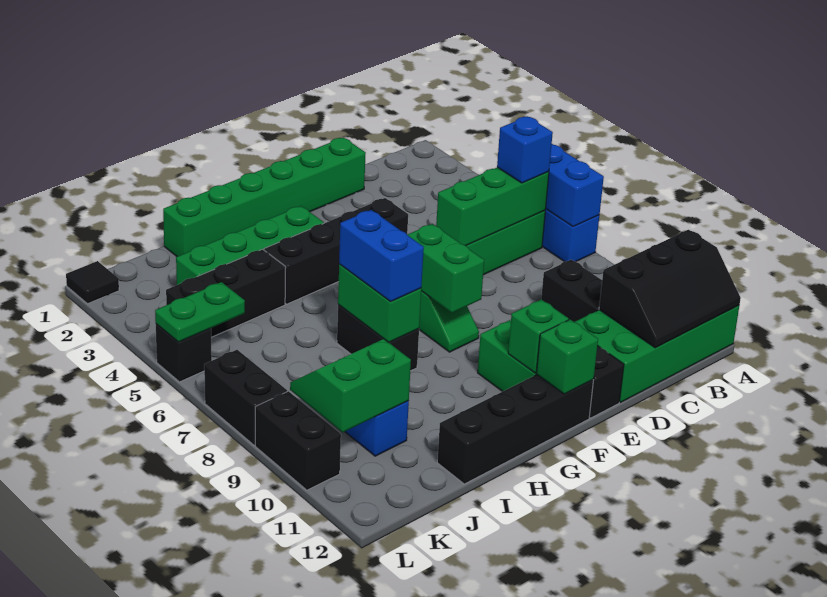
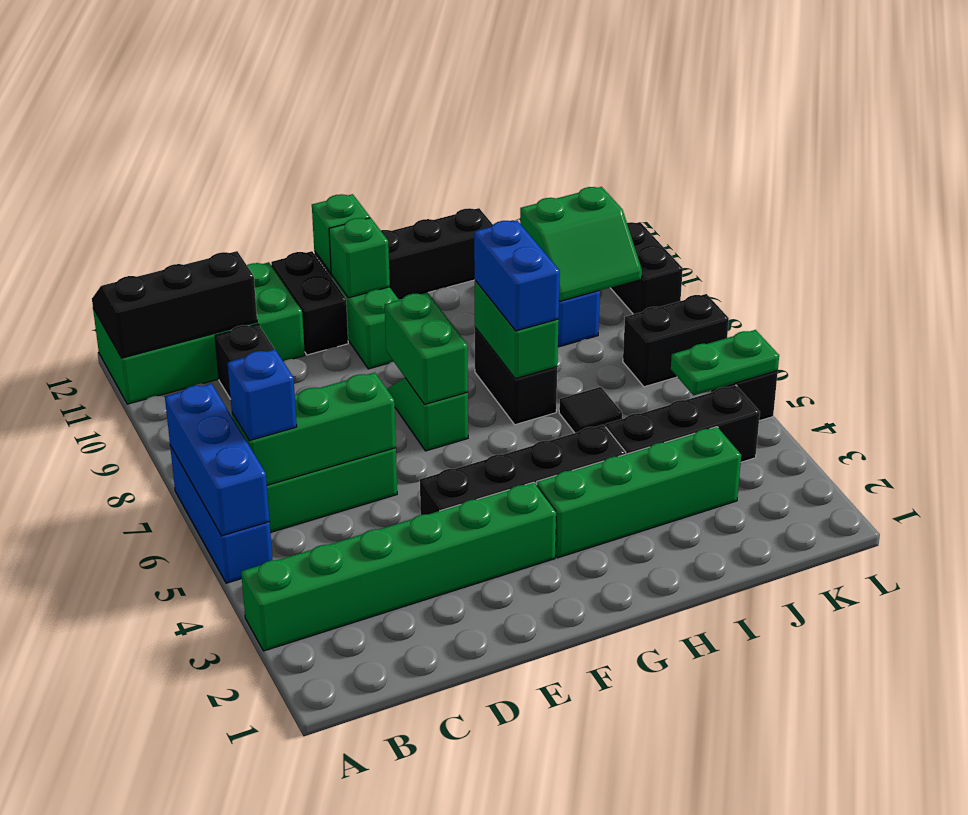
green 1x6 brick [163,138,366,257] -> green 1x6 brick moved to [241,482,556,651]
black 1x1 tile [66,261,119,304] -> black 1x1 tile moved to [559,387,622,433]
black 1x2 brick [204,350,287,445] -> black 1x2 brick turned to [623,294,729,387]

